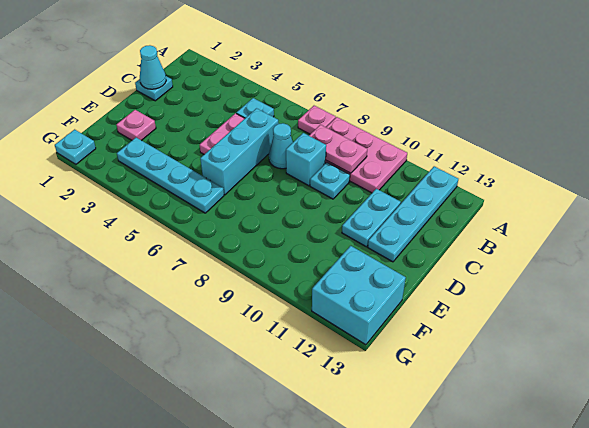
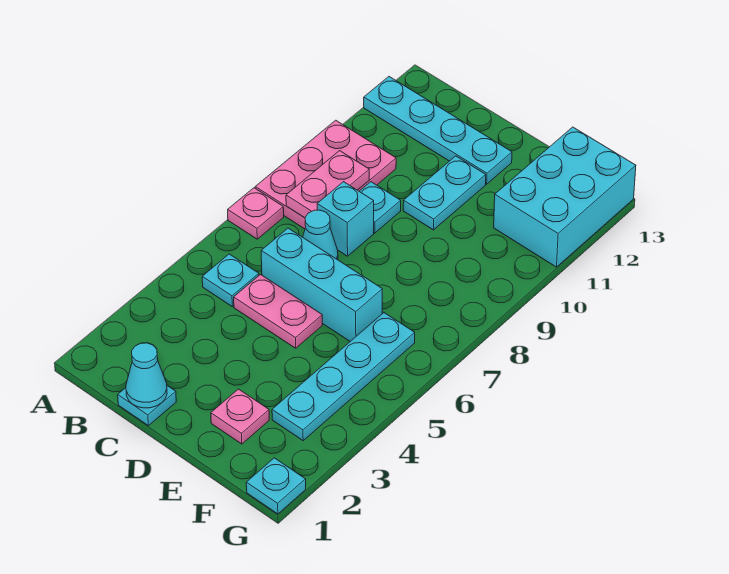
cyan 1x2 plate [342,189,401,247] -> cyan 1x2 plate turned to [403,156,486,230]
cyan 2x2 brick [312,246,406,345] -> cyan 2x3 brick [494,127,636,267]

